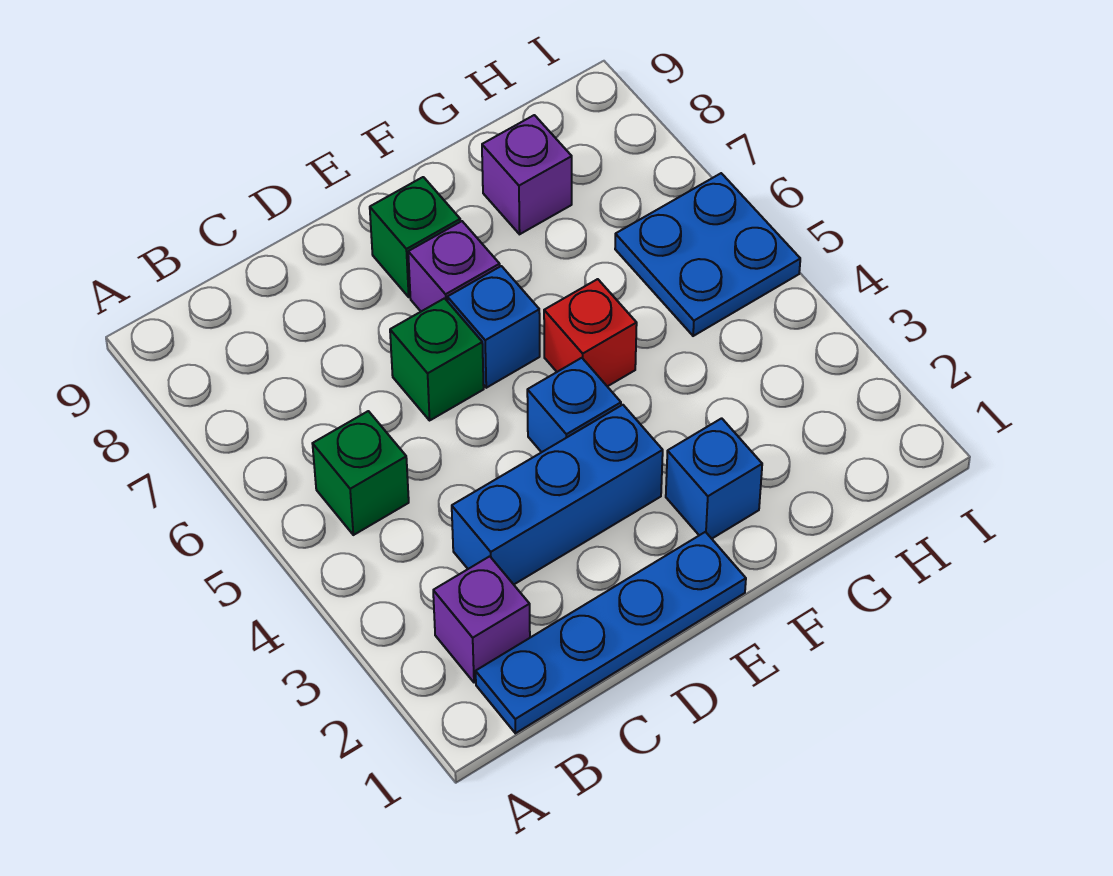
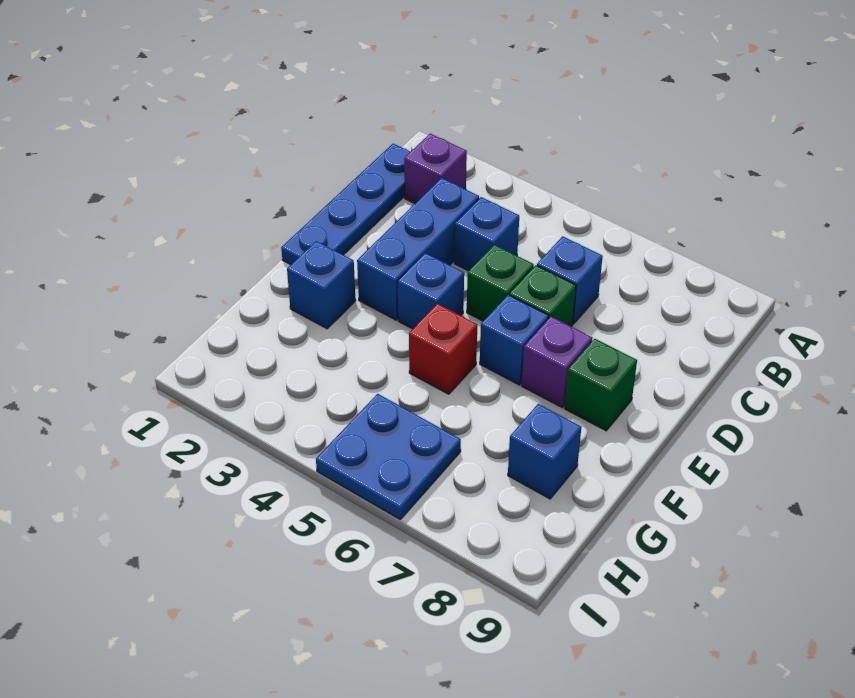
green 1x1 brick [312,411,409,535] -> green 1x1 brick moved to [467,245,534,321]
none -> blue 1x1 brick [454,197,519,271]
none -> blue 1x1 brick [537,236,603,324]
purple 1x1 brick [482,115,572,234] -> blue 1x1 brick [508,404,581,499]

